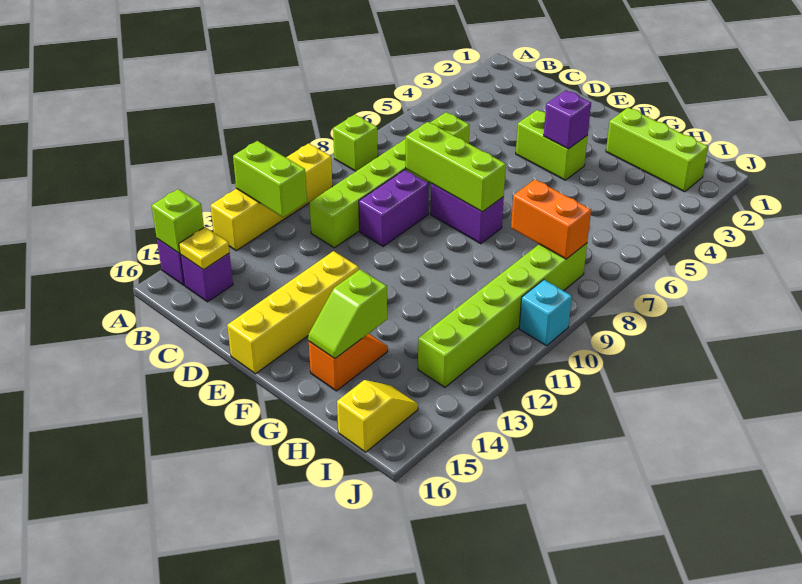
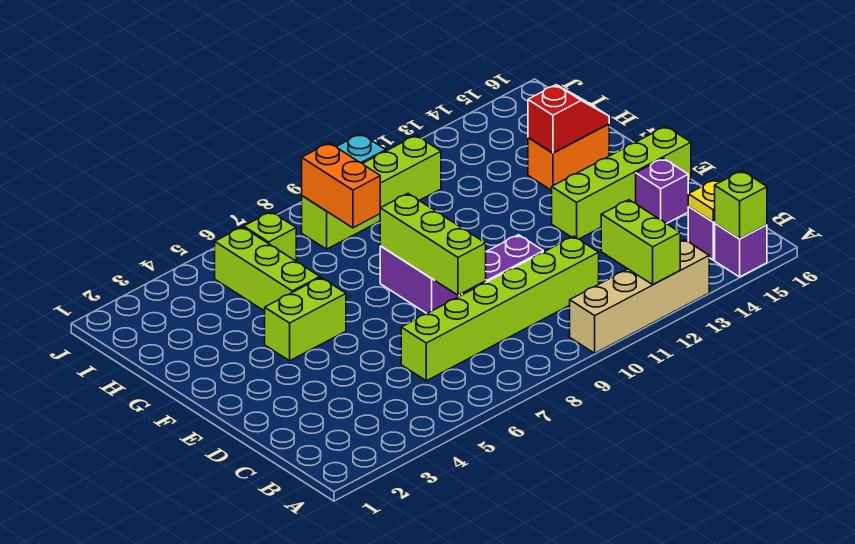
lime 1x1 brick [333,114,378,171] -> lime 1x1 brick moved to [244,212,296,261]
yellow 1x4 brick [211,143,332,251] -> tan 1x4 brick [570,240,709,353]
lime 1x2 brick [516,110,588,180] -> lime 1x2 brick turned to [265,278,346,361]
yellow 1x4 brick [227,251,359,374] -> lime 1x4 brick [552,126,691,239]
purple 1x1 brick [544,90,591,149] -> purple 1x1 brick moved to [636,158,688,224]
lime 1x3 brick [606,108,708,192] -> lime 1x3 brick moved to [215,227,320,311]
orange 1x2 slope [309,334,388,391] -> orange 1x2 brick [528,124,609,190]
lime 1x2 slope [308,270,387,359] -> red 1x2 slope [528,85,609,153]
lime 1x6 brick [418,243,587,387] -> lime 1x4 brick [302,135,441,249]
yellow 1x2 slope [337,380,418,452] -> none

